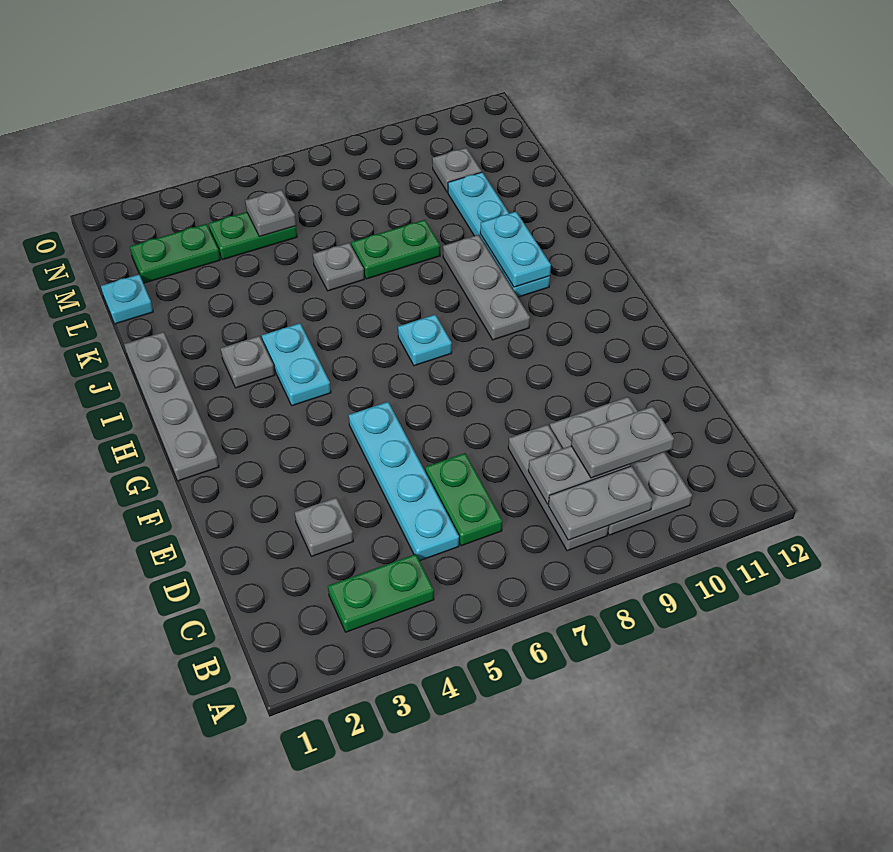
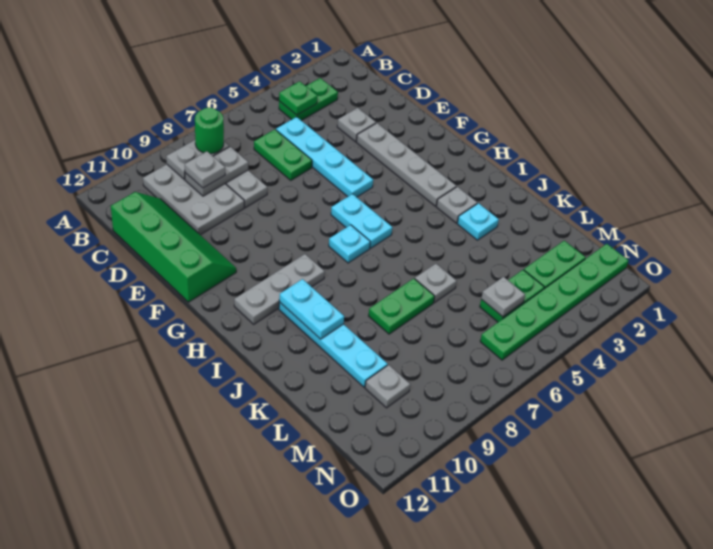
none -> green 1x1 plate [279,81,318,115]
none -> green 1x1 round brick [195,108,224,154]
grey 1x2 plate [571,406,674,478] -> grey 1x1 plate [185,151,225,188]
none -> green 2x4 slope [111,192,236,302]
grey 1x4 plate [124,332,219,481] -> grey 1x4 plate moved to [356,123,456,206]
cyan 1x2 plate [262,323,331,406] -> cyan 1x2 plate moved to [331,194,392,248]
grey 1x3 plate [443,235,530,340] -> grey 1x3 plate turned to [234,254,325,324]
cyan 1x1 plate [101,274,153,324] -> cyan 1x1 plate moved to [457,203,499,240]
none -> green 1x6 plate [480,244,629,360]

